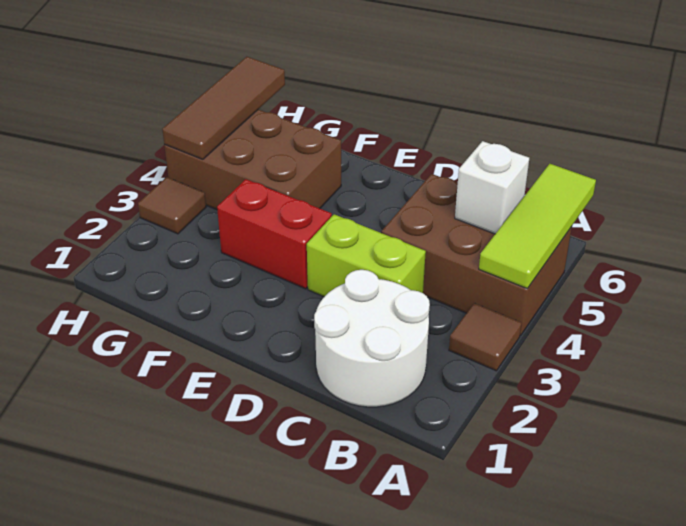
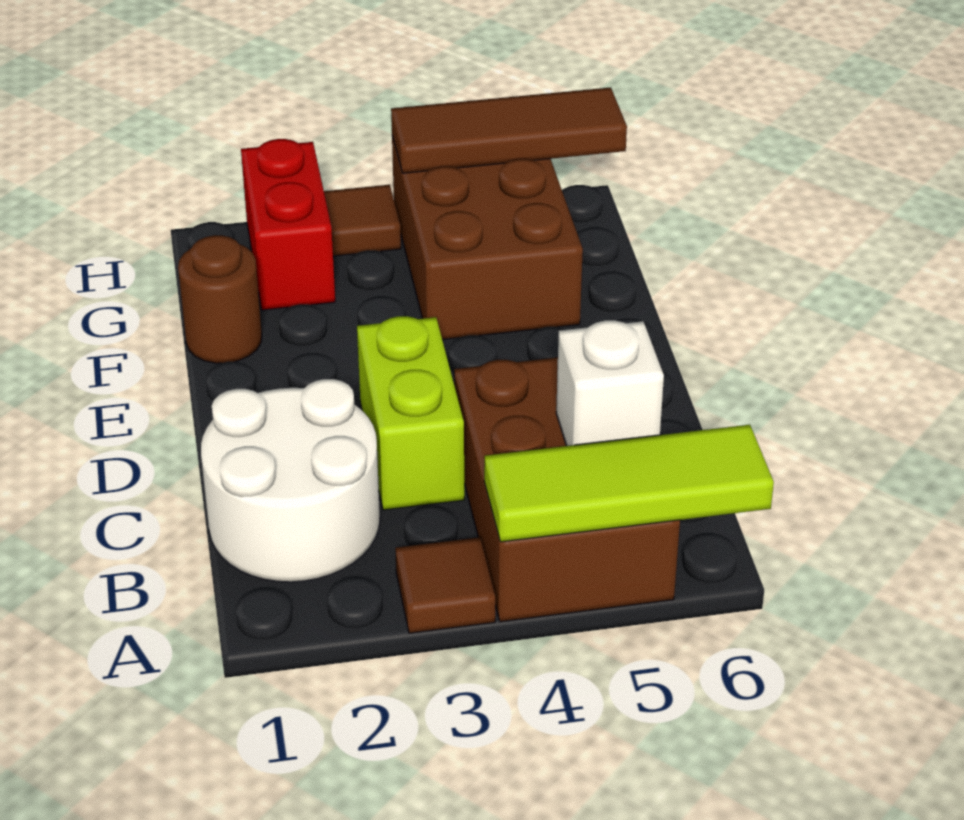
red 1x2 brick [217,179,332,289] -> red 1x2 brick moved to [241,139,335,310]
none -> brown 1x1 round brick [178,235,262,363]

